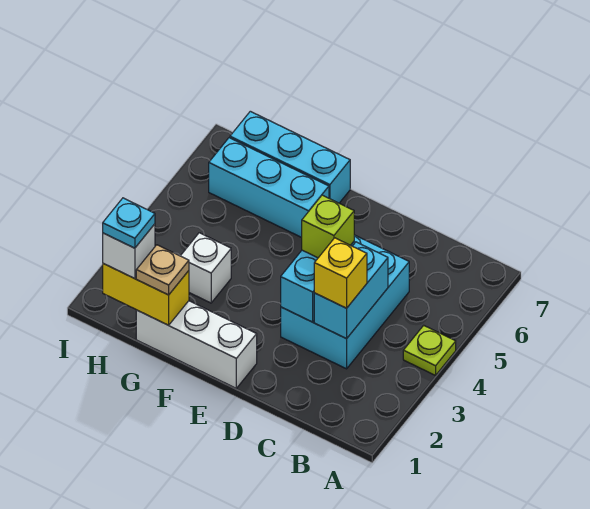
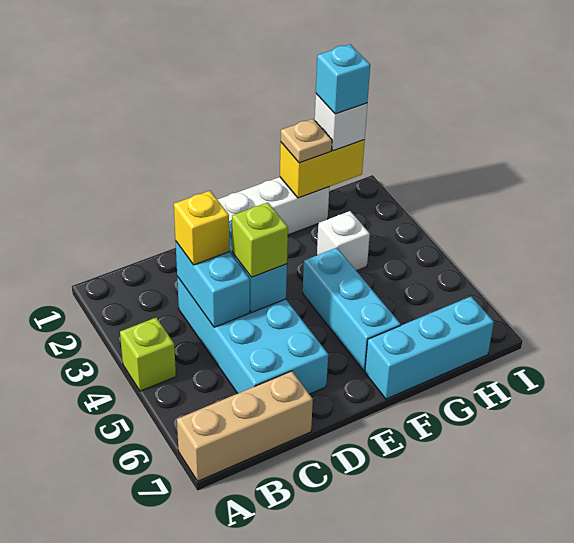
lime 1x1 plate [403,325,456,375] -> lime 1x1 brick [120,318,176,391]
none -> tan 1x3 brick [177,371,313,481]
cyan 2x3 brick [281,235,409,369] -> cyan 2x4 brick [177,277,328,394]
cyan 1x3 brick [209,138,329,238] -> cyan 1x3 brick turned to [303,248,401,371]
cyan 1x1 plate [103,198,155,248] -> cyan 1x1 brick [316,44,370,114]

